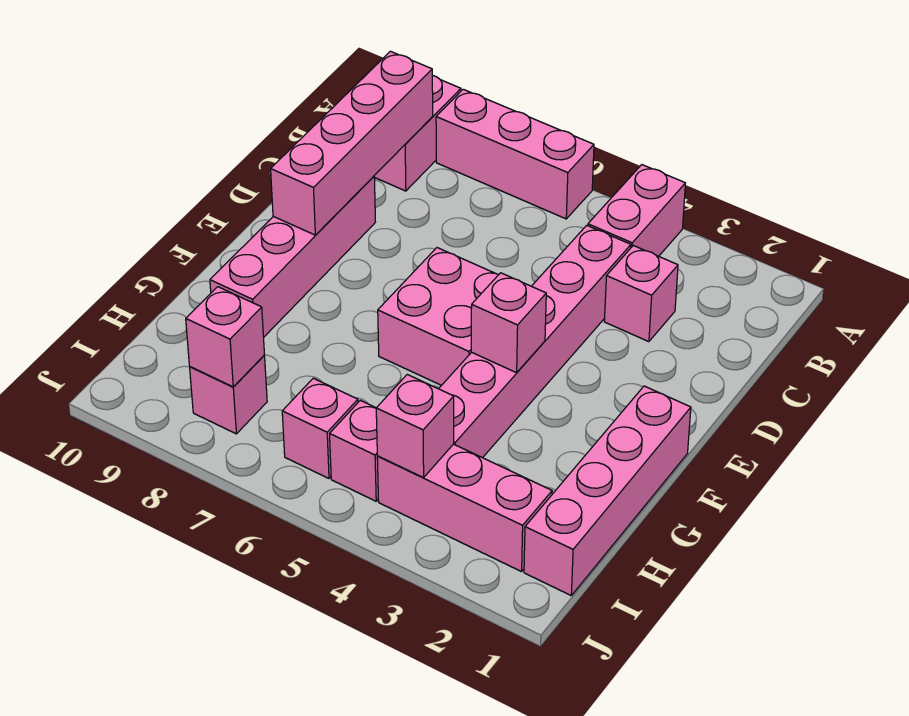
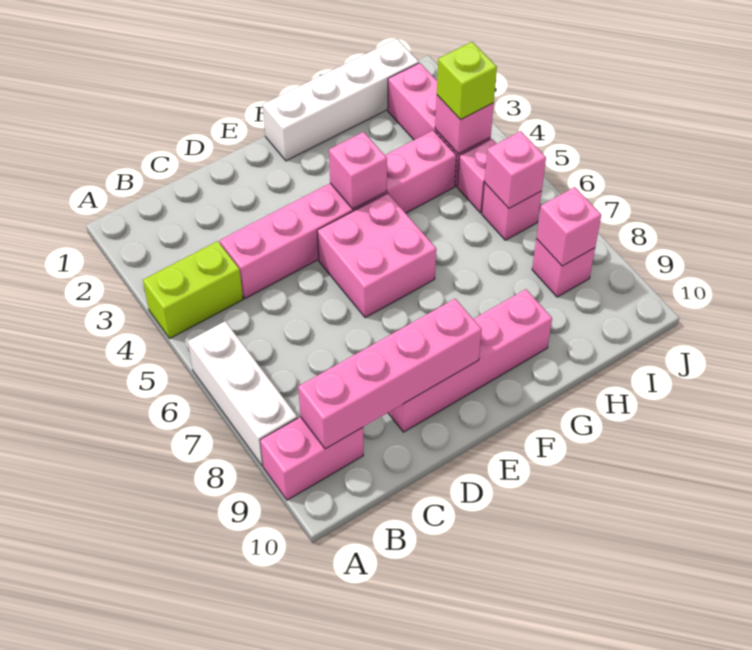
pink 1x2 brick [588,165,685,256] -> lime 1x2 brick [143,241,243,338]
pink 1x3 brick [436,89,594,219] -> white 1x3 brick [188,321,297,466]
pink 1x1 brick [604,246,678,342] -> pink 1x1 brick moved to [485,131,546,208]
pink 1x4 brick [524,386,691,595] -> white 1x4 brick [263,39,419,161]
none -> lime 1x1 brick [437,42,497,120]

